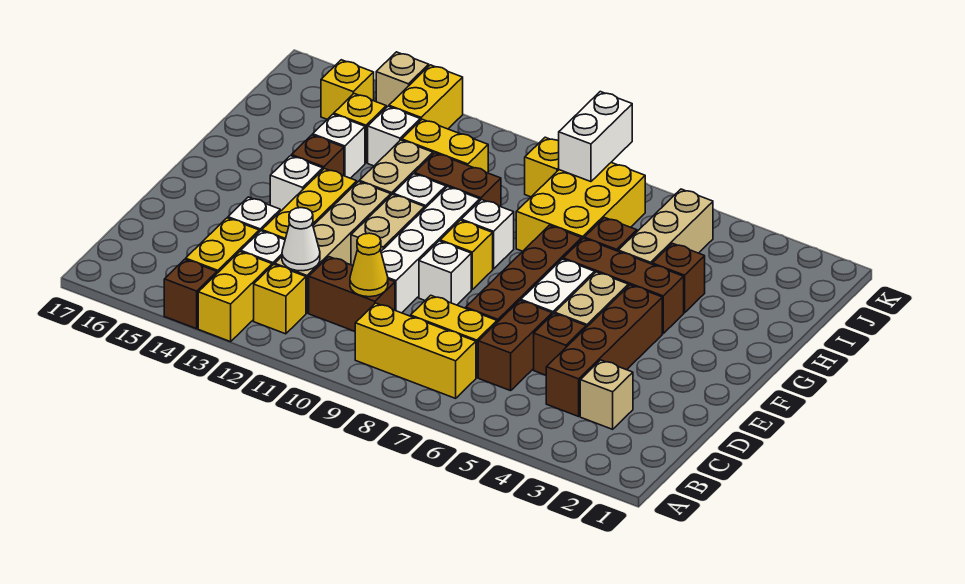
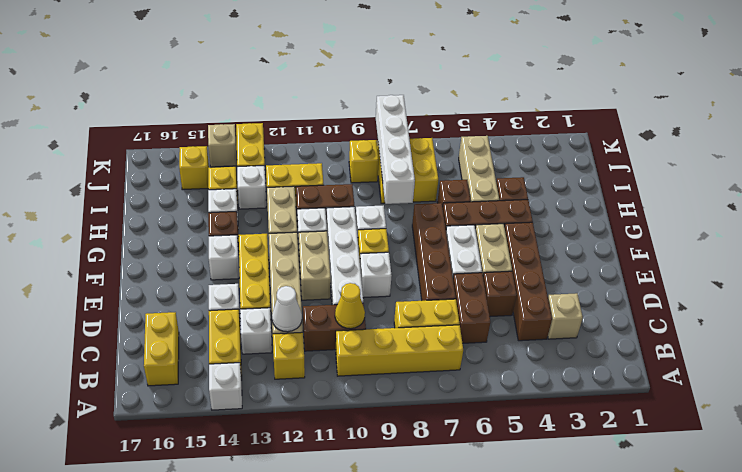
yellow 1x2 brick [198,252,272,342] -> yellow 1x2 brick moved to [144,312,179,386]
brown 1x1 brick [164,259,217,329] -> white 1x1 brick [209,363,242,410]
yellow 1x3 brick [355,303,476,398] -> yellow 1x4 brick [336,325,463,376]
yellow 2x3 brick [516,163,645,251] -> yellow 2x2 brick [377,138,438,203]
white 1x2 brick [559,92,632,182] -> white 1x4 brick [376,95,415,204]

